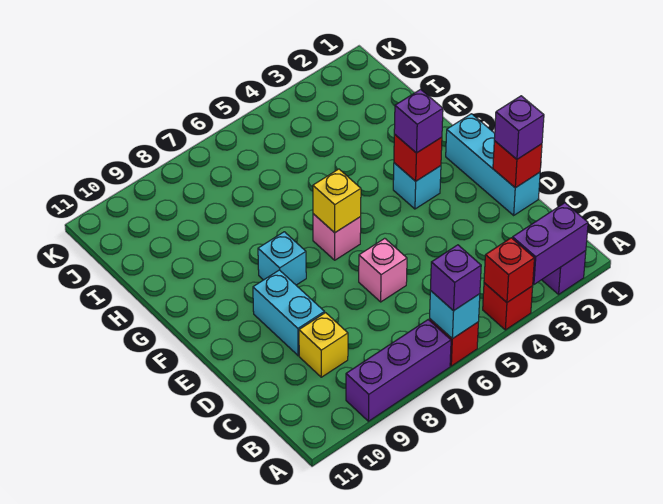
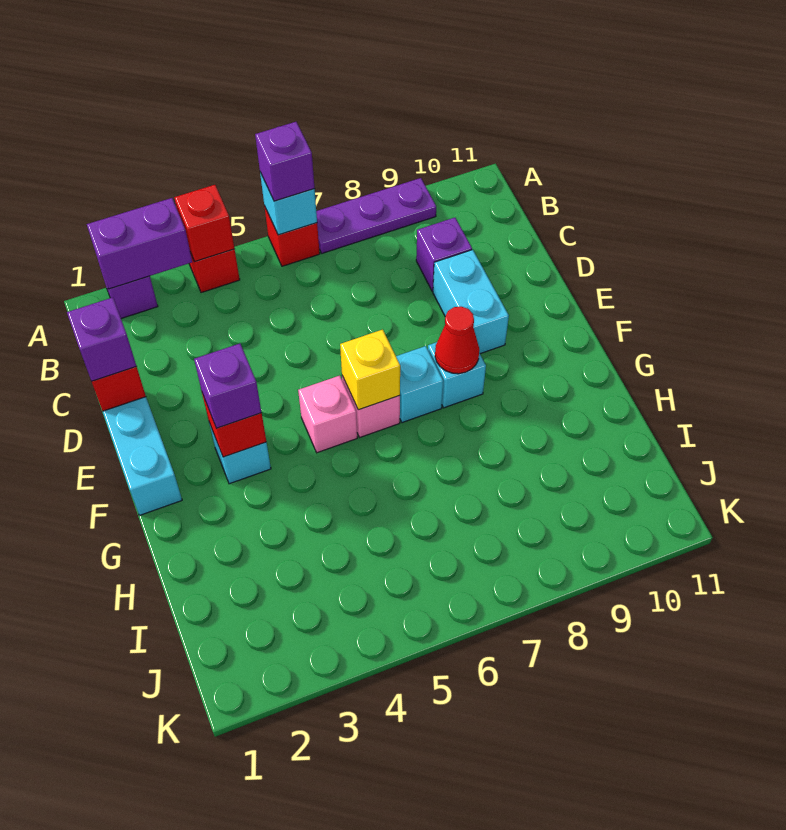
purple 1x3 brick [346,320,451,421] -> purple 1x3 plate [316,178,436,253]
yellow 1x1 brick [299,313,348,377] -> purple 1x1 brick [416,218,472,291]
pink 1x1 brick [359,238,407,302] -> pink 1x1 brick moved to [298,376,357,453]
none -> cyan 1x1 brick [396,346,443,423]
none -> red 1x1 cone [435,307,479,374]

